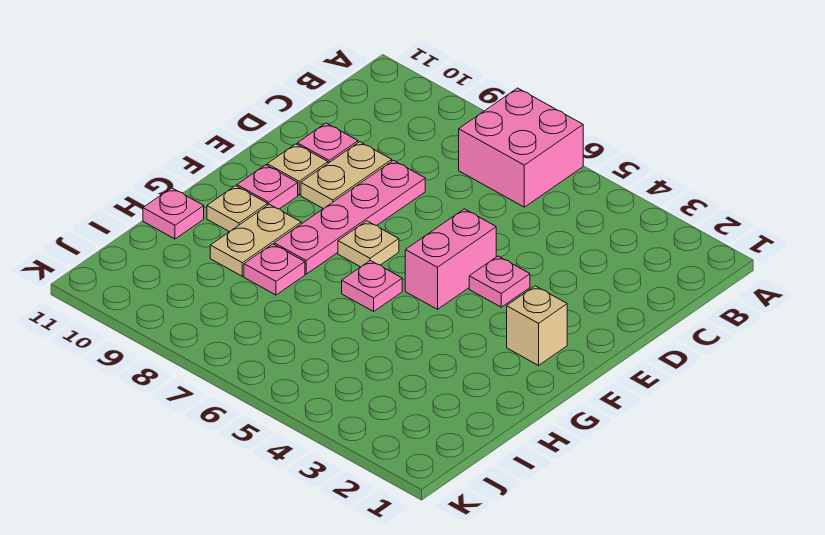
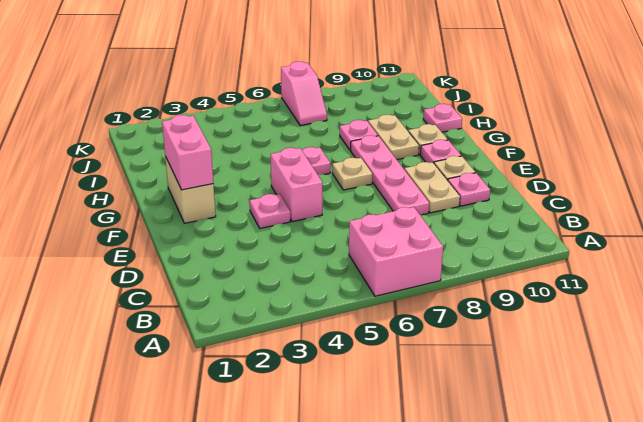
tan 1x1 brick [507,286,567,365] -> tan 1x2 brick [165,156,216,223]
none -> pink 1x2 brick [162,115,213,190]
none -> pink 1x2 slope [281,62,327,125]

